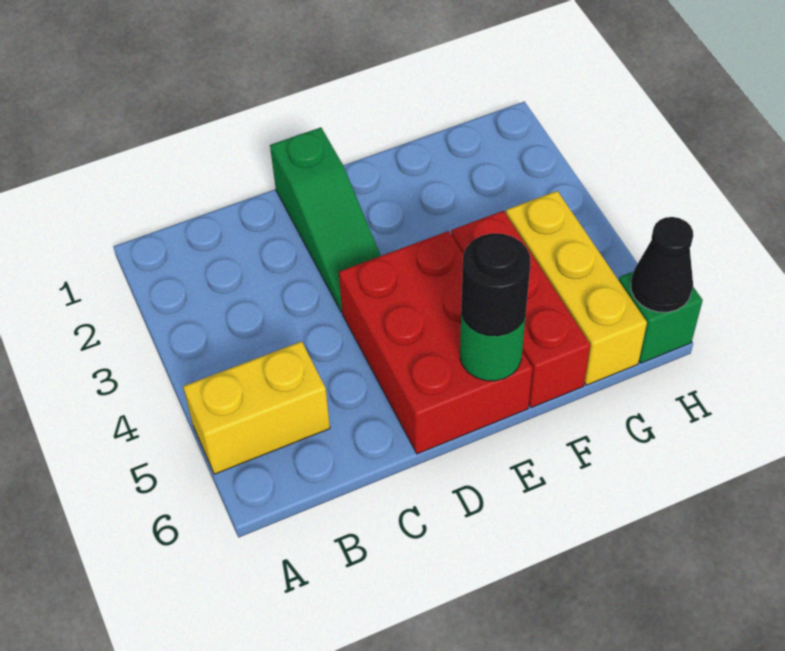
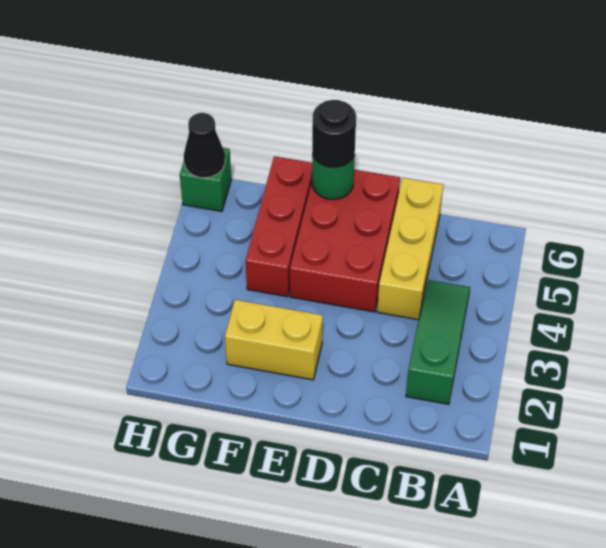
yellow 1x2 brick [183,341,330,474] -> yellow 1x2 brick moved to [225,300,323,380]
green 1x3 slope [270,127,381,312] -> green 1x3 slope moved to [406,280,470,404]
yellow 1x3 brick [506,191,647,385] -> yellow 1x3 brick moved to [377,178,443,320]

